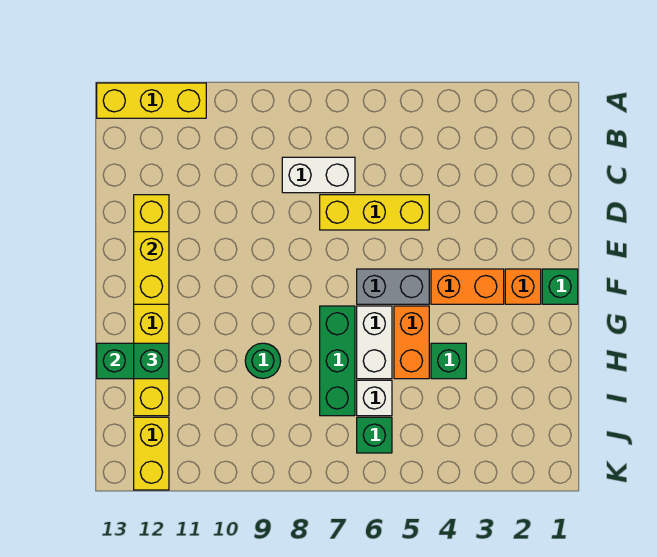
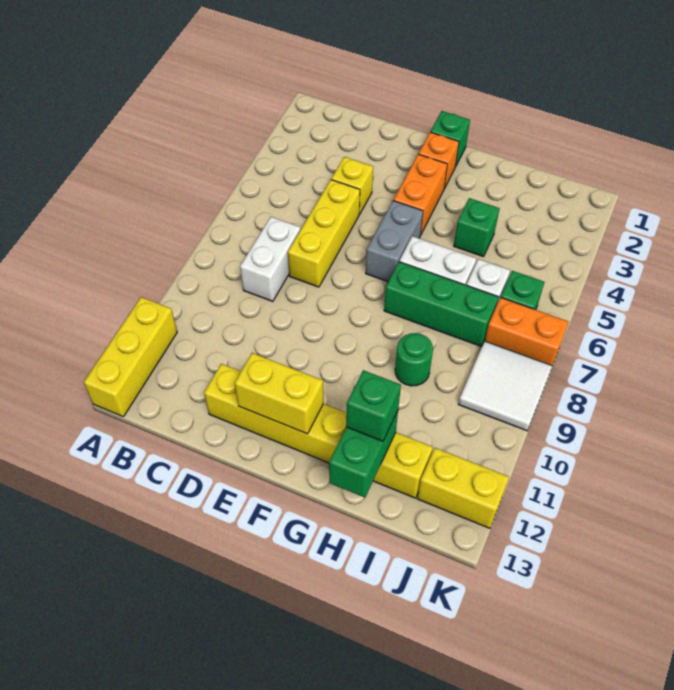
none -> yellow 1x1 brick [331,157,373,214]
orange 1x2 brick [394,306,429,379] -> orange 1x2 brick moved to [485,297,569,366]
none -> white 2x2 tile [458,341,552,431]

